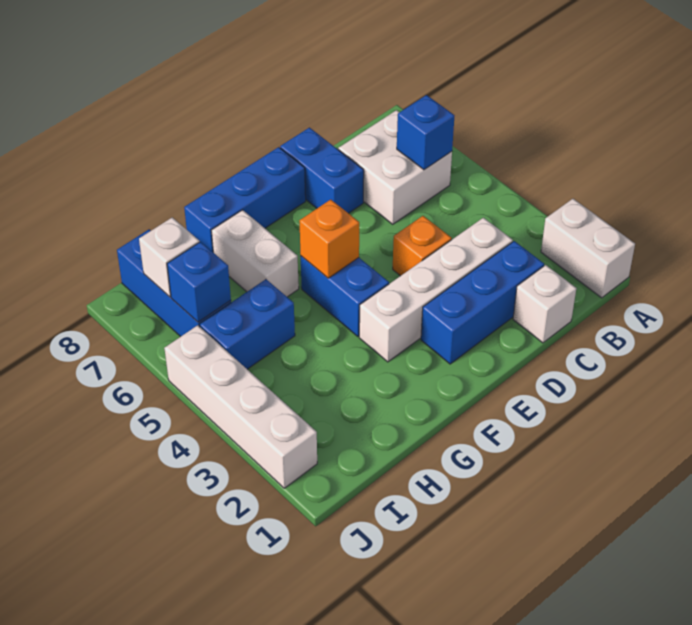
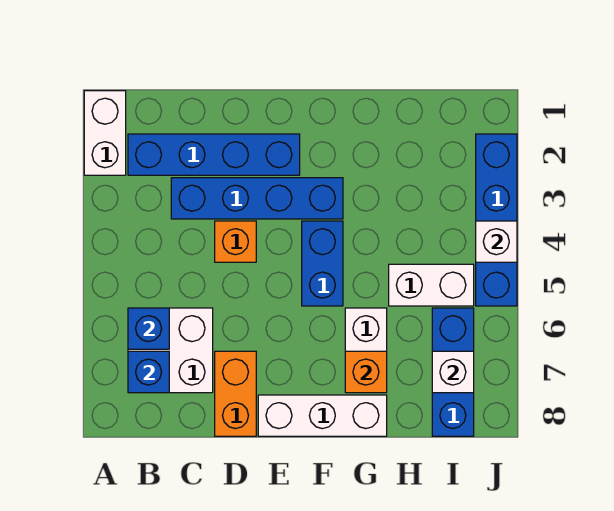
white 1x1 brick [513,265,576,343] -> white 1x1 brick moved to [476,221,517,262]
blue 1x3 brick [421,241,544,364] -> blue 1x4 brick [128,134,300,175]
white 1x4 brick [359,218,513,362] -> blue 1x4 brick [171,178,343,219]
blue 1x2 brick [280,128,364,213] -> orange 1x2 brick [215,351,256,436]
blue 1x3 brick [184,147,306,252] -> white 1x3 brick [258,395,387,436]
orange 1x1 brick [299,200,359,278] -> orange 1x1 brick moved to [345,351,387,393]
blue 1x2 brick [200,279,295,369] -> white 1x2 brick [389,264,474,306]
blue 1x1 brick [167,242,231,322] -> blue 1x1 brick moved to [128,351,169,393]
white 1x4 brick [164,325,317,488] -> blue 1x4 brick [476,134,517,306]

